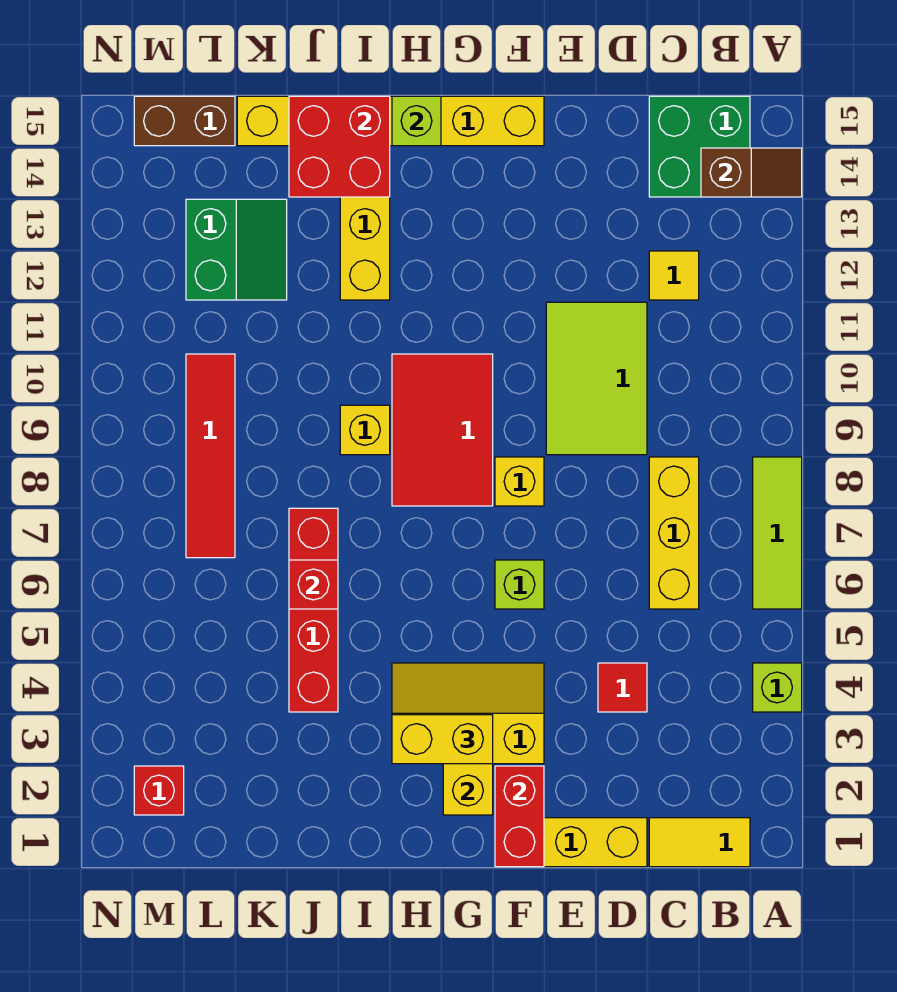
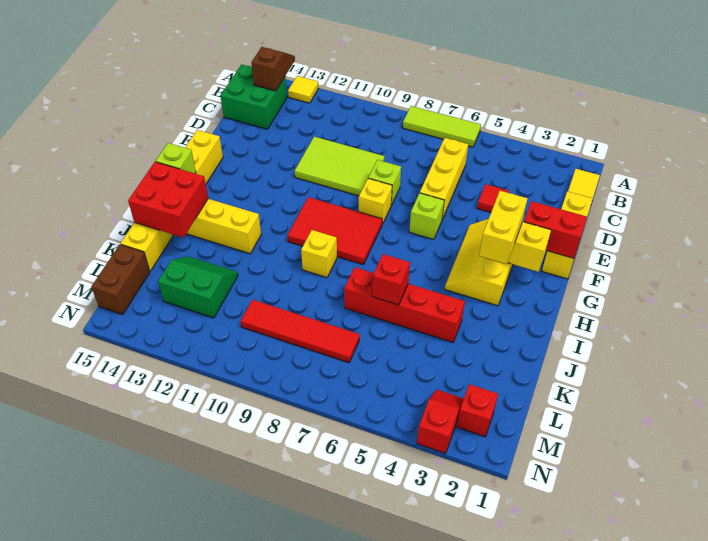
lime 1x1 brick [753,663,802,712] -> lime 1x1 brick moved to [368,160,401,205]
yellow 1x3 brick [649,457,699,609] -> yellow 1x3 brick turned to [420,138,468,219]
yellow 1x1 tile [649,251,699,300] -> yellow 1x1 tile moved to [288,76,318,103]
none -> red 1x2 slope [417,390,464,453]

